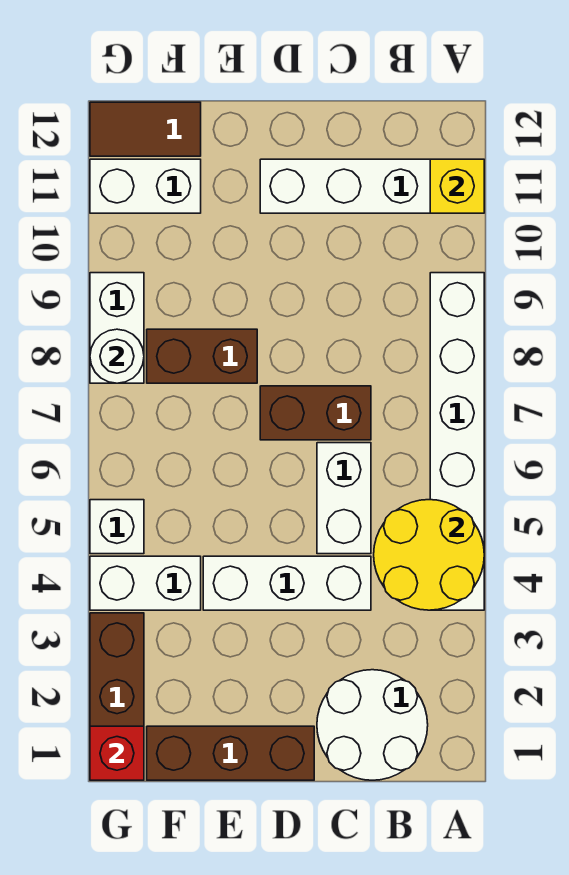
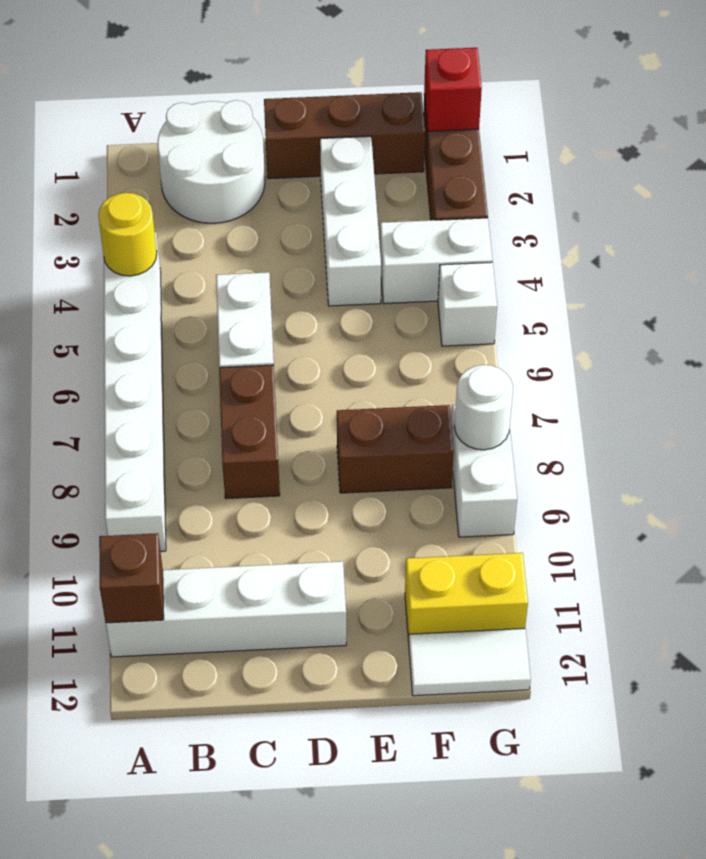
yellow 2x2 round brick [374,500,484,610] -> yellow 1x1 round brick [98,193,157,276]
yellow 1x1 brick [430,159,484,213] -> brown 1x1 brick [99,533,164,623]
white 1x3 brick [203,556,371,610] -> white 1x3 brick turned to [320,136,381,306]
brown 1x2 brick [260,386,371,440] -> brown 1x2 brick turned to [219,365,280,499]
white 1x2 brick [90,159,201,213] -> yellow 1x2 brick [405,553,528,642]
brown 1x2 tile [90,102,201,156] -> white 1x2 tile [409,629,531,696]

